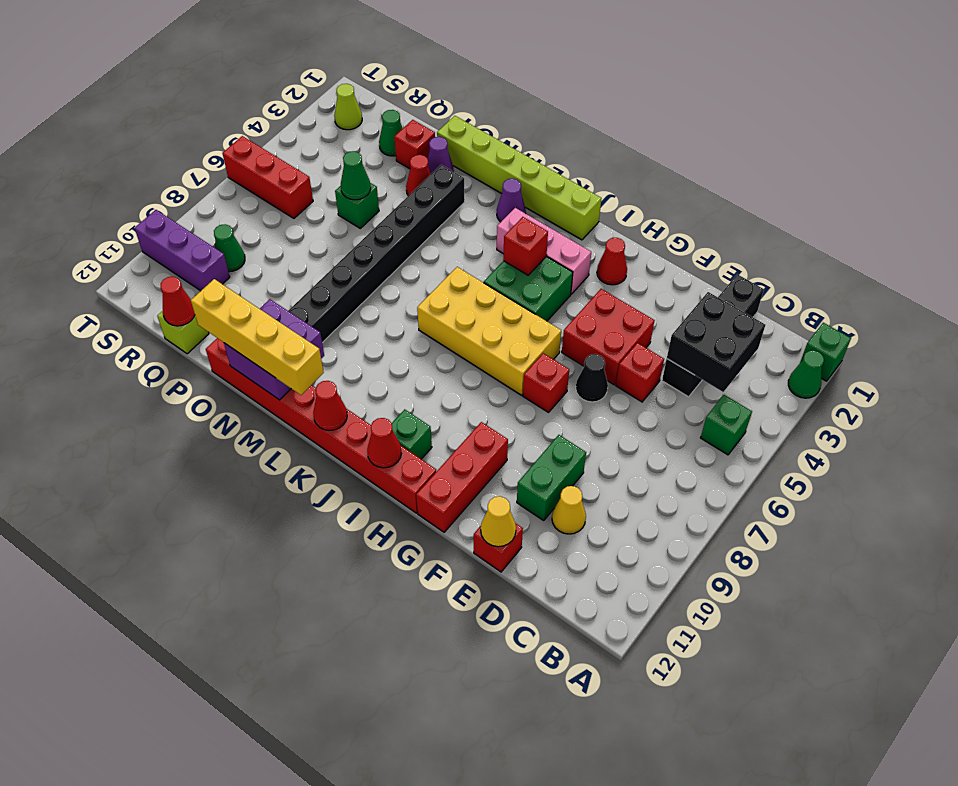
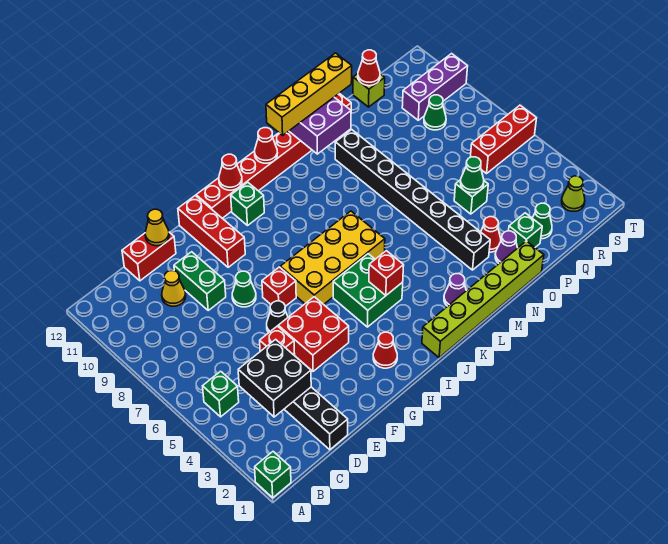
green 1x1 cone [788,350,824,398] -> green 1x1 cone moved to [232,271,256,307]
red 1x1 brick [474,523,523,572] -> red 1x2 brick [122,232,176,281]
pink 1x3 brick [497,208,591,294] -> none
red 1x1 brick [395,120,435,169] -> green 1x1 brick [509,213,542,248]

